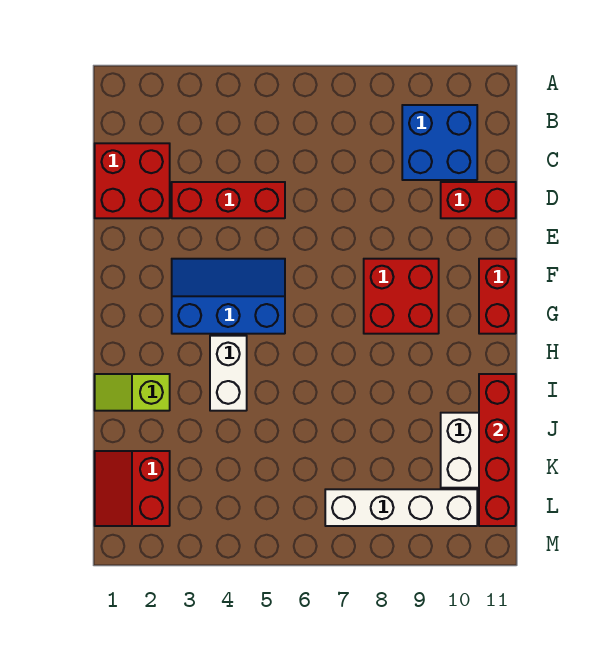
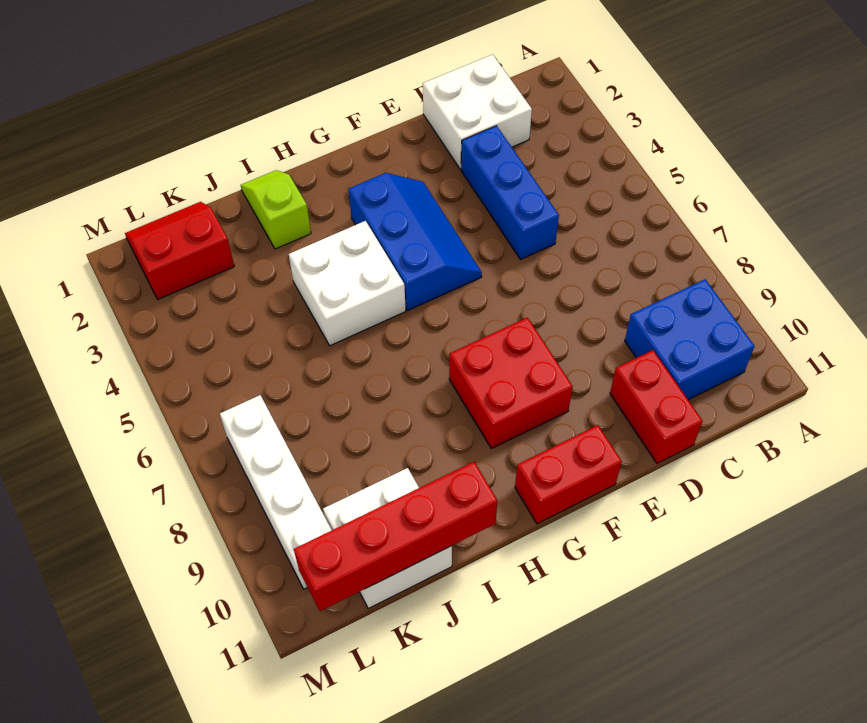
red 2x2 brick [95,143,170,218] -> white 2x2 brick [423,54,532,169]
red 1x3 brick [172,182,285,218] -> blue 1x3 brick [461,126,559,259]
white 1x2 brick [210,336,247,411] -> white 2x2 brick [289,221,406,346]

